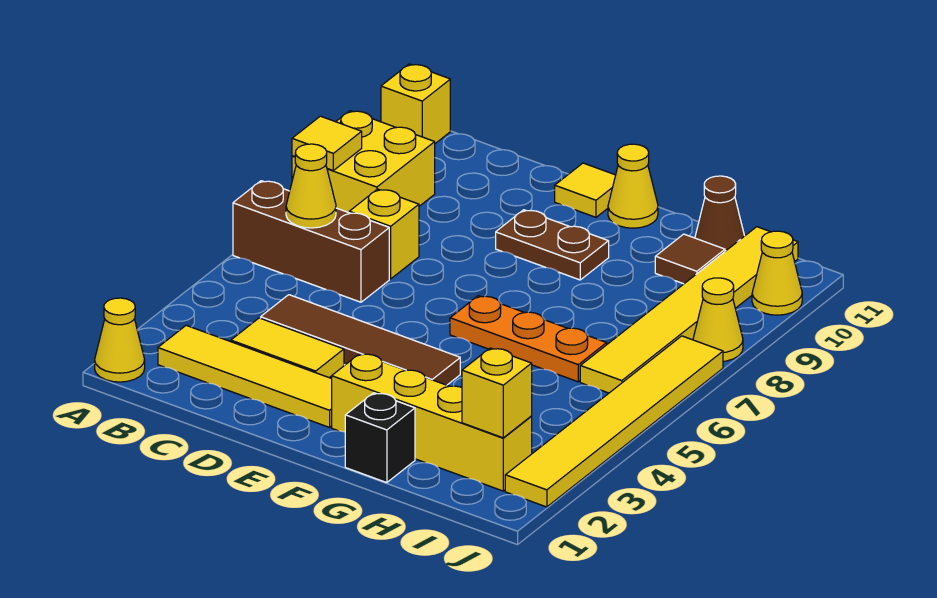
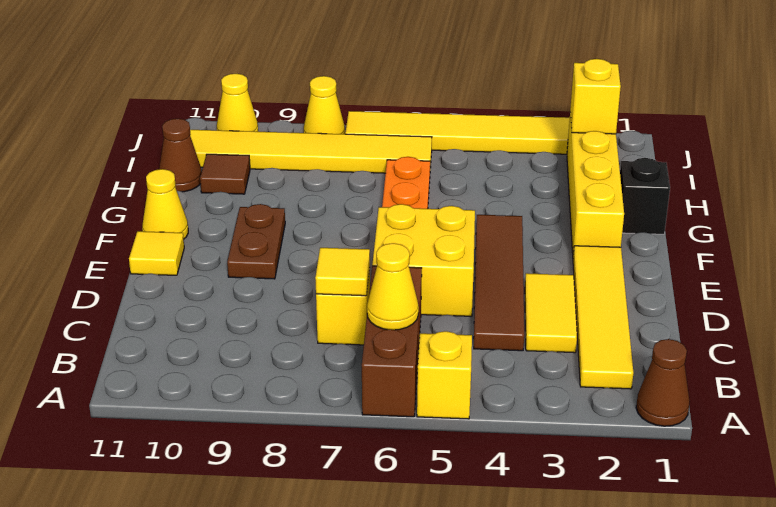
yellow 1x1 cone [95,298,145,382] -> brown 1x1 cone [636,339,690,426]
yellow 2x2 brick [292,111,435,213] -> yellow 2x2 brick moved to [372,204,475,316]
yellow 1x1 tile [292,116,362,170] -> yellow 1x1 tile moved to [315,248,370,296]
yellow 1x1 brick [381,64,450,144] -> yellow 1x1 brick moved to [417,331,472,419]

